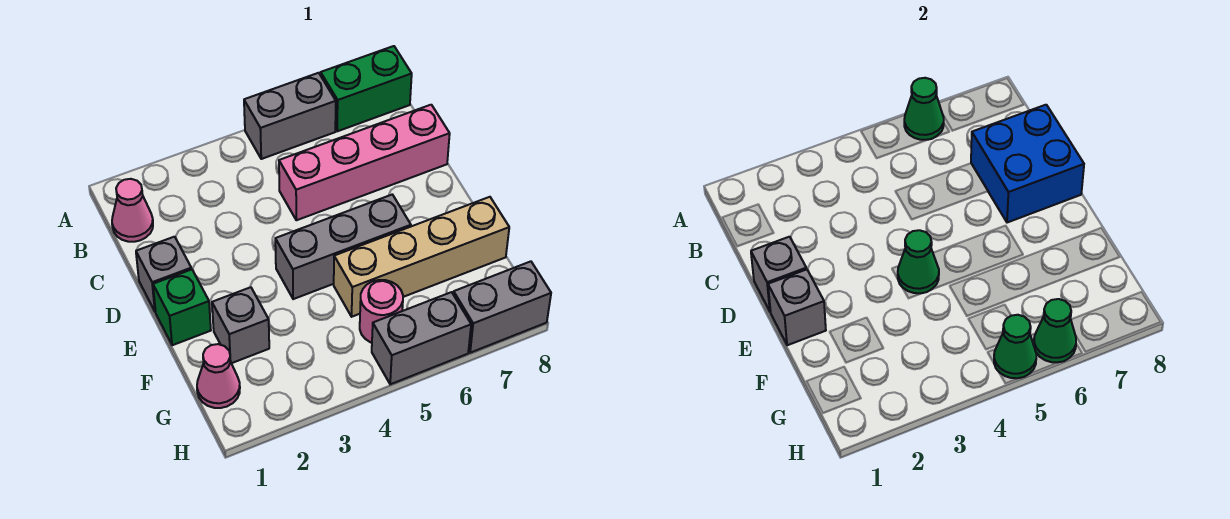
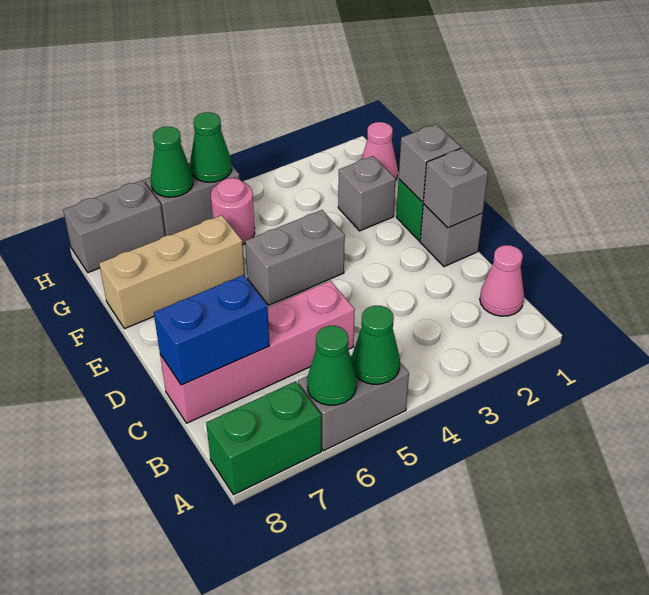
blue 2x2 brick [971,105,1084,223] -> blue 1x2 brick [154,275,269,385]
grey 1x3 brick [275,195,411,299] -> grey 1x2 brick [245,210,345,305]
green 1x1 cone [898,230,939,293] -> green 1x1 cone moved to [351,306,400,384]
tan 1x4 brick [334,197,509,317] -> tan 1x3 brick [99,215,245,329]

